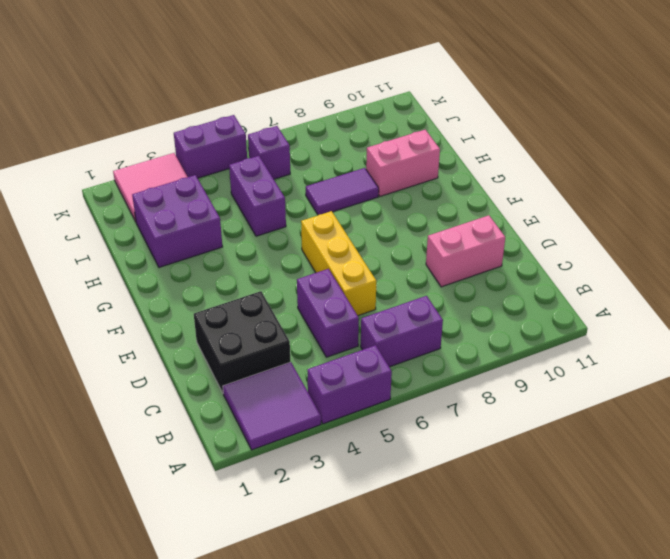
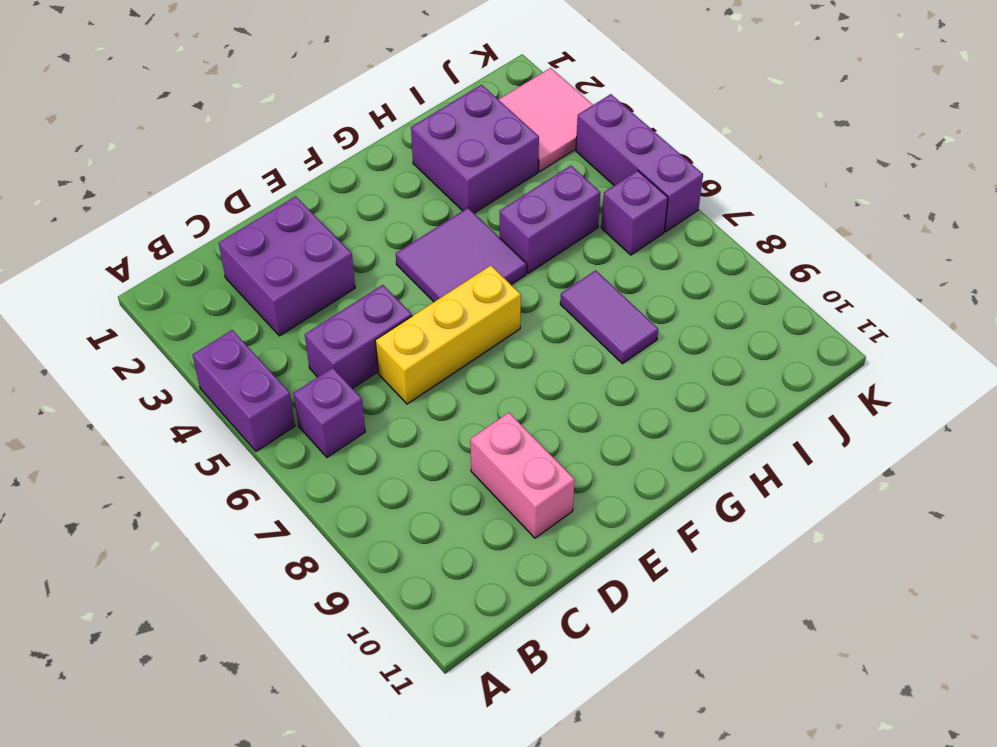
purple 2x2 tile [223,362,321,450] -> purple 2x2 tile moved to [396,208,527,302]
purple 1x2 brick [361,296,443,367] -> purple 1x1 brick [293,368,365,457]
black 2x2 brick [194,291,290,393] -> purple 2x2 brick [219,196,355,336]
pink 1x2 brick [366,130,440,196] -> none
purple 1x2 brick [174,115,247,178] -> purple 1x3 brick [576,94,703,232]

